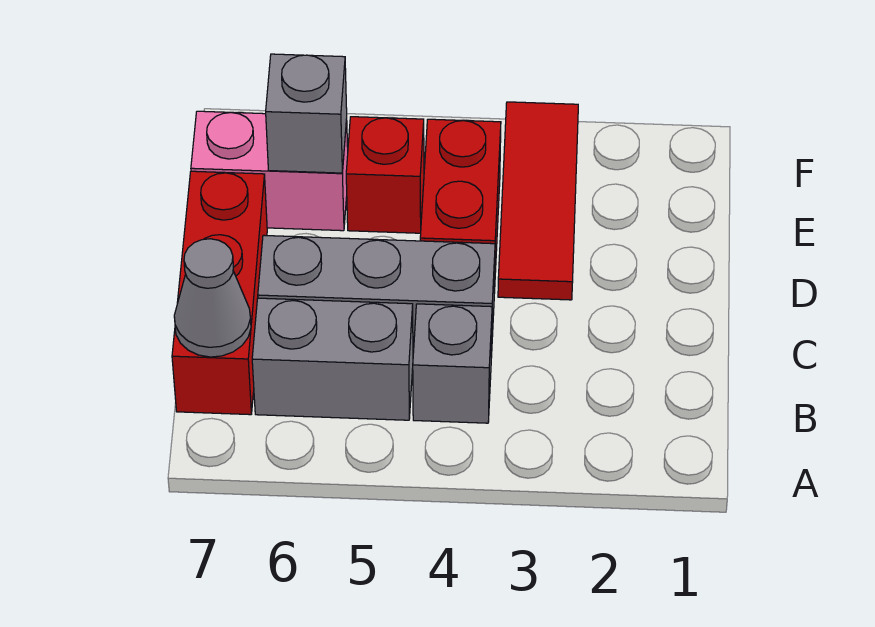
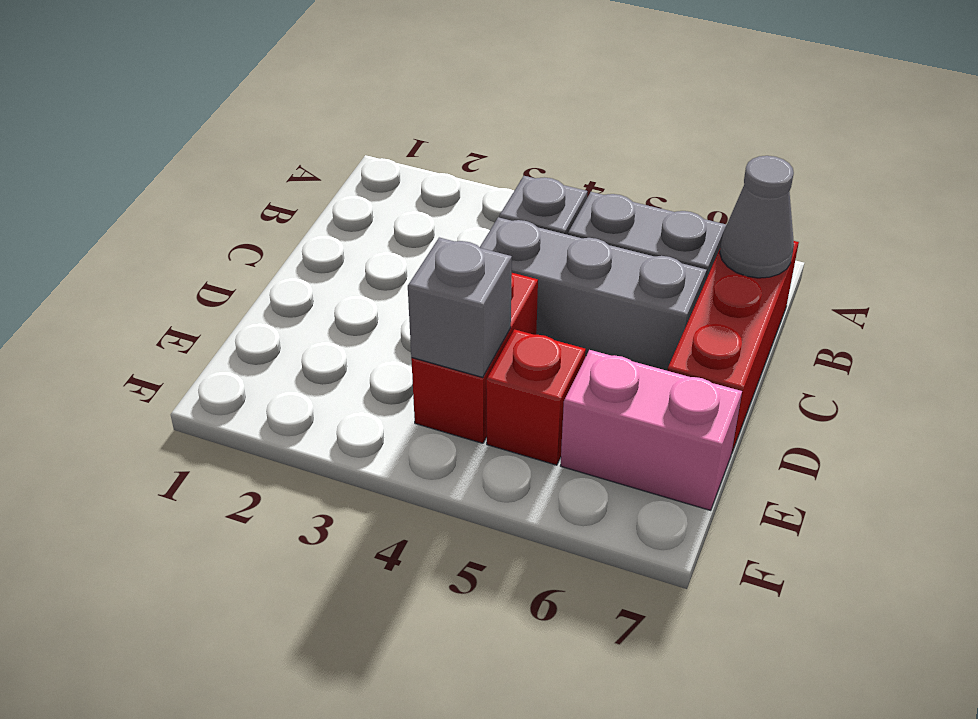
red 1x3 tile [498,102,578,300] -> none
grey 1x1 brick [266,54,347,173] -> grey 1x1 brick moved to [408,238,512,377]

